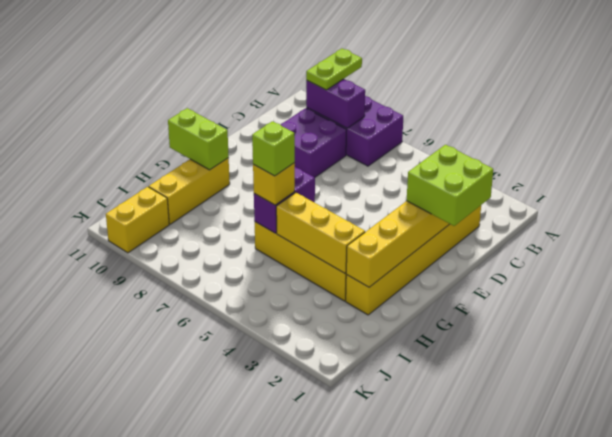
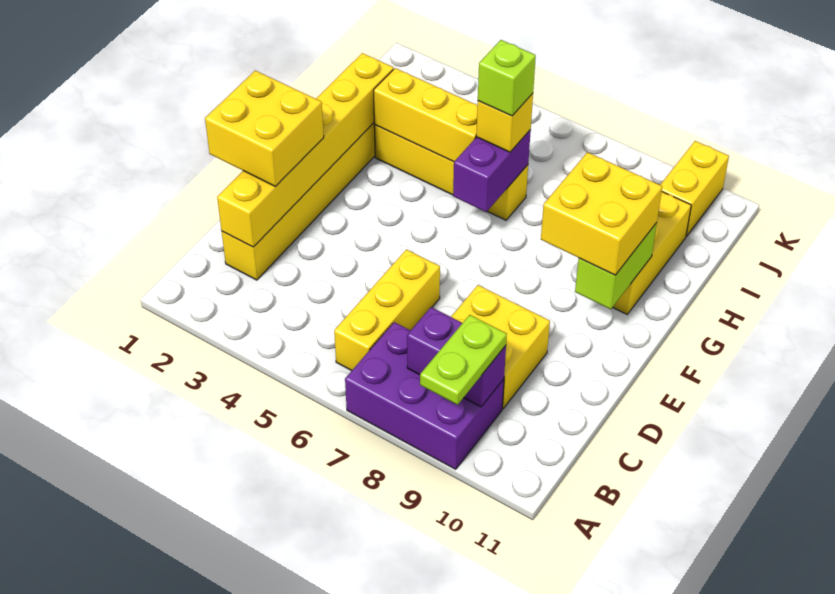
none -> yellow 1x3 brick [334,249,440,371]
purple 2x2 brick [281,108,346,177] -> yellow 2x2 brick [451,285,550,409]
lime 2x2 brick [407,145,493,226] -> yellow 2x2 brick [205,71,324,187]
none -> yellow 2x2 brick [541,152,662,275]
lime 1x2 brick [168,108,229,170] -> lime 1x2 brick turned to [575,223,657,309]

